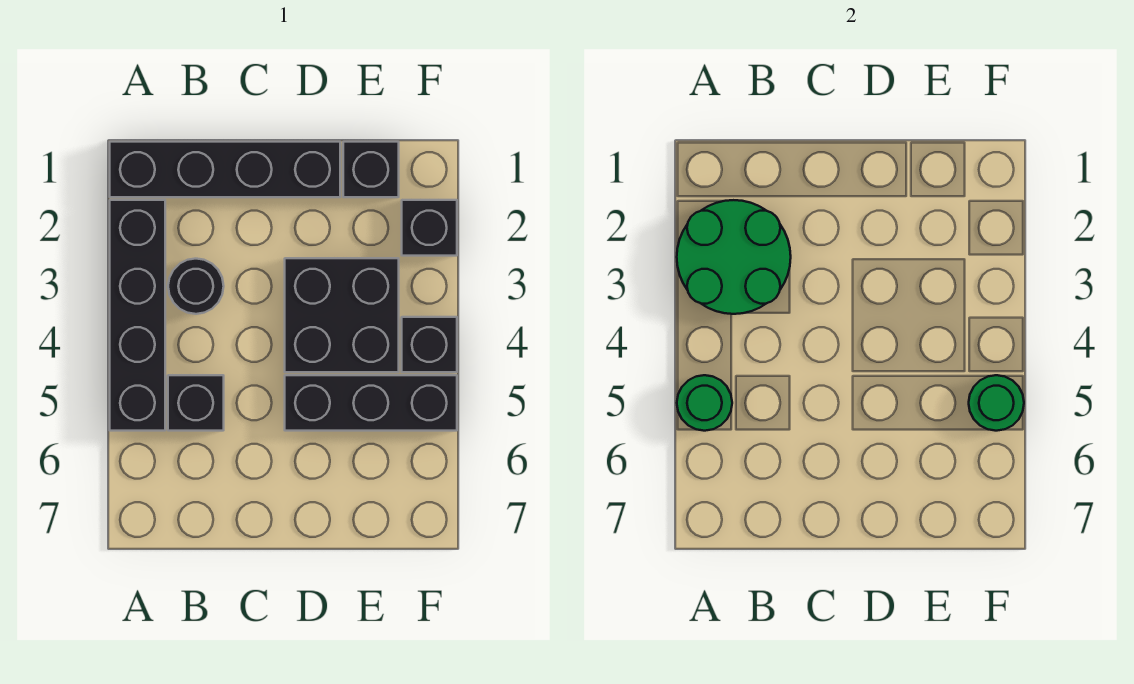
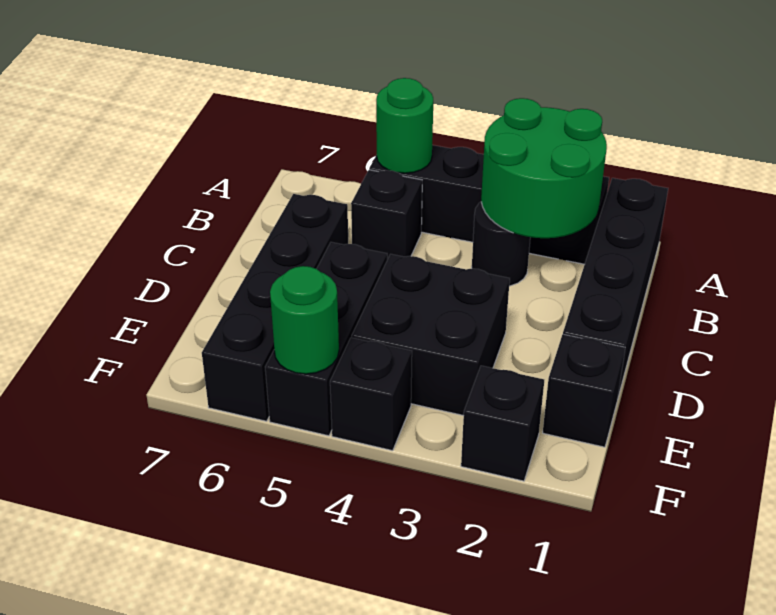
none -> black 1x4 brick [202,194,348,421]

